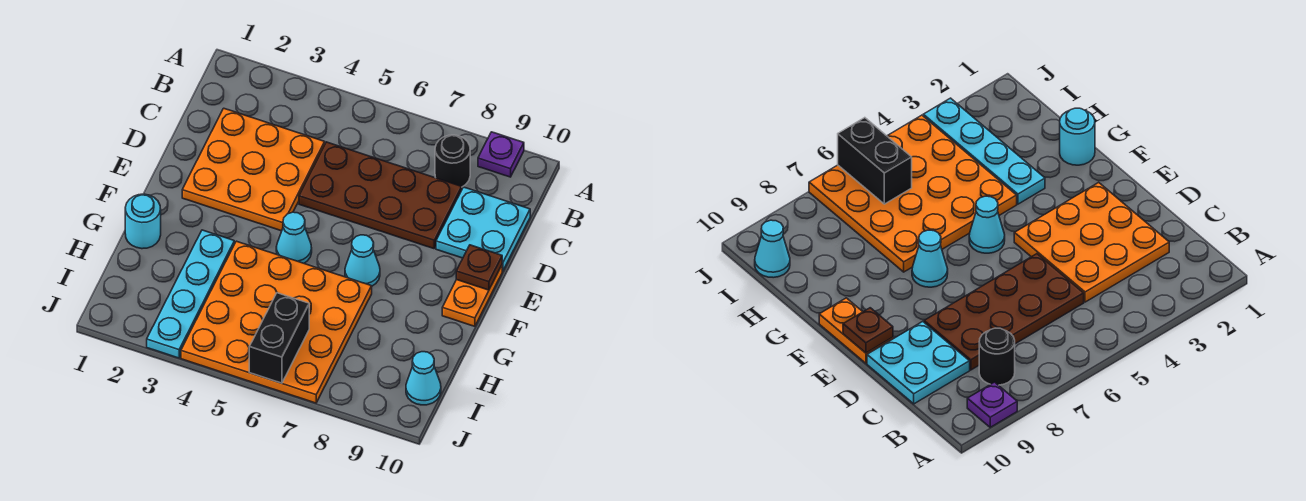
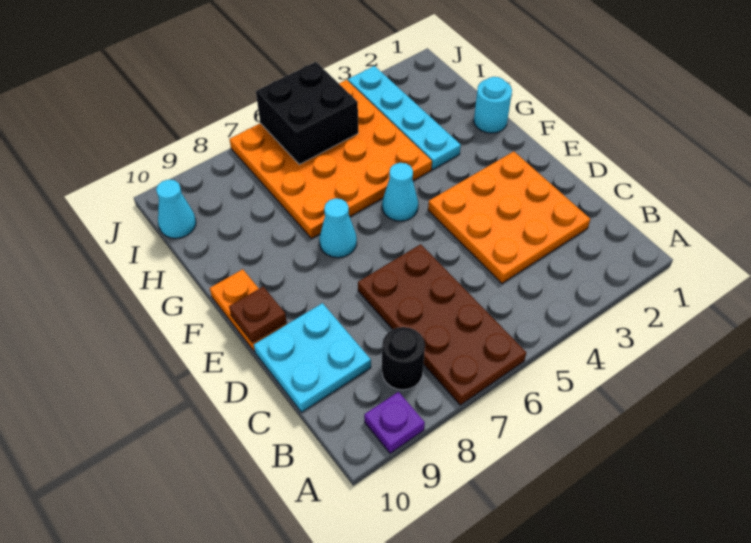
brown 2x4 plate [299,142,462,249] -> brown 2x4 plate turned to [358,244,526,405]
black 1x2 brick [249,293,309,383] -> black 2x2 brick [256,62,358,164]

